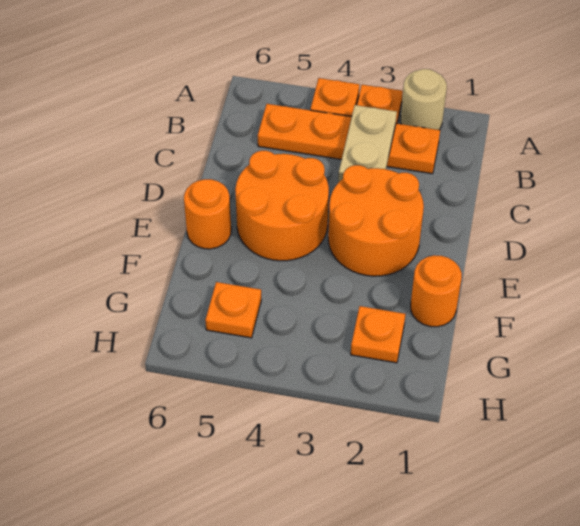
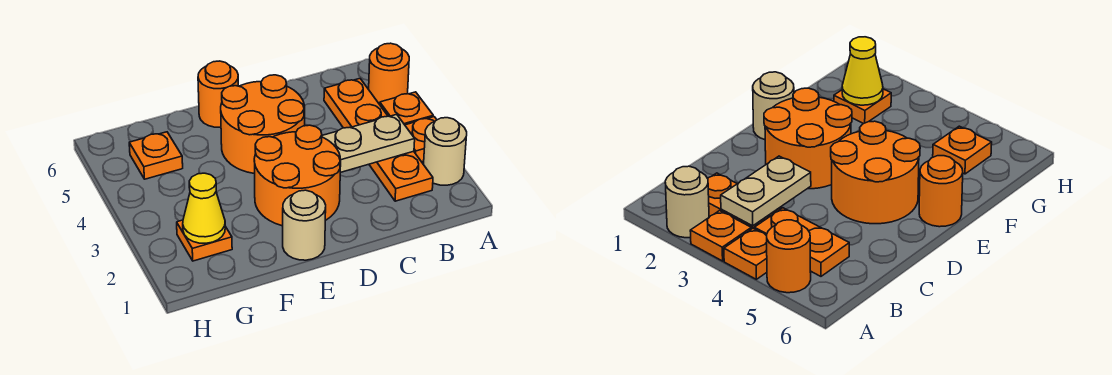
none -> tan 1x1 round brick [283,190,326,260]
orange 1x1 round brick [411,255,462,327] -> orange 1x1 round brick moved to [369,43,409,104]
none -> yellow 1x1 cone [183,173,225,243]

